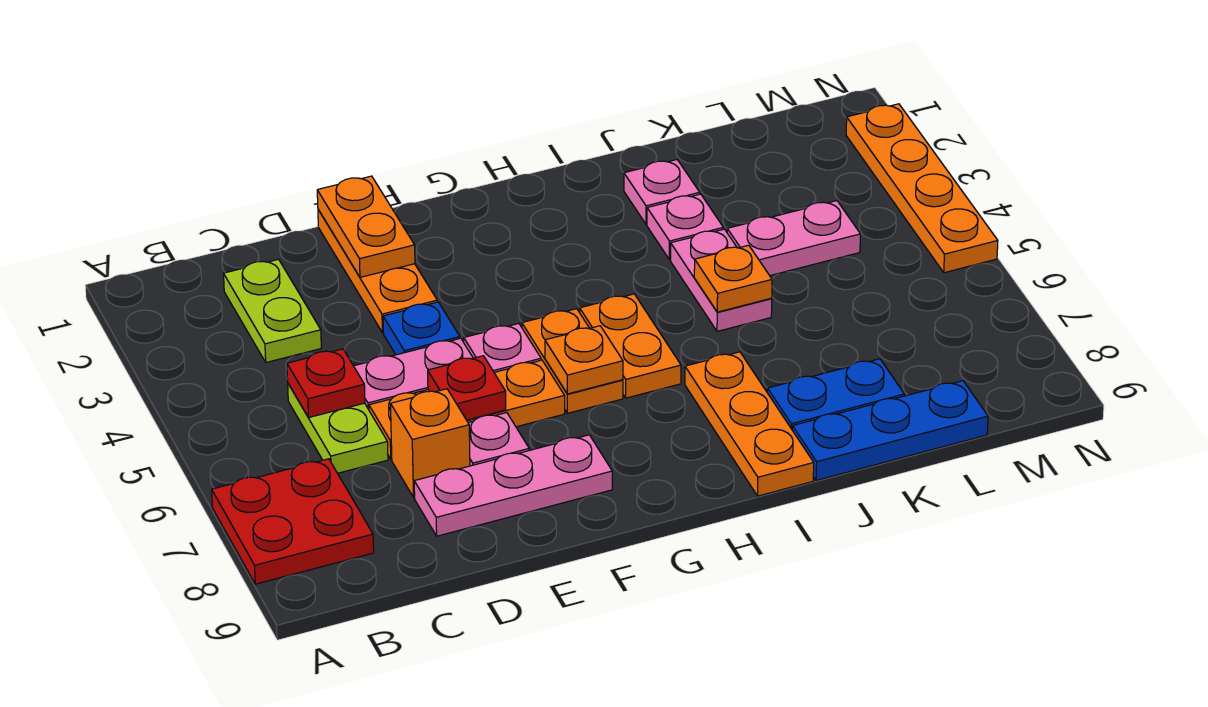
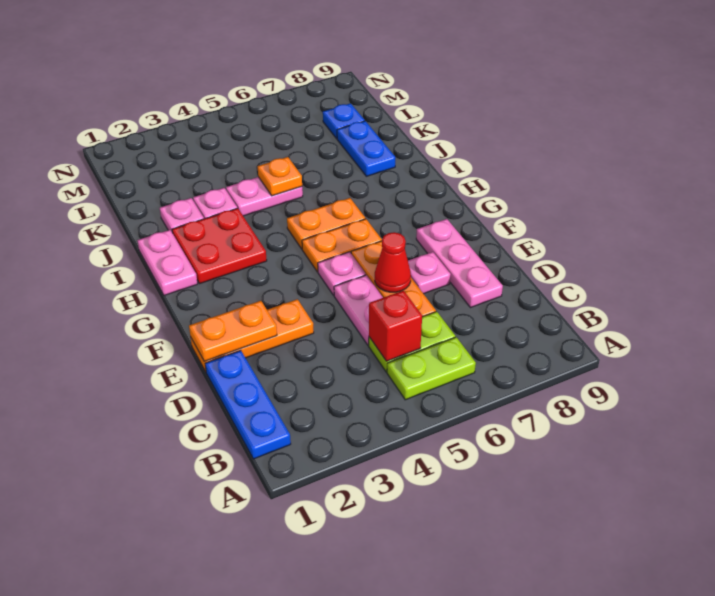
red 2x2 plate [212,459,374,584] -> red 2x2 plate moved to [172,208,267,284]
lime 1x2 plate [224,259,321,363] -> lime 1x2 plate moved to [387,337,476,400]
red 1x1 plate [287,349,365,417] -> red 1x1 brick [369,291,422,361]
orange 1x1 brick [391,389,470,497] -> none
blue 1x1 plate [383,302,460,355] -> blue 1x1 plate moved to [323,103,365,139]
red 1x1 plate [428,356,506,420] -> red 1x1 cone [375,232,411,292]
orange 1x1 plate [545,326,623,394] -> none
orange 1x3 plate [685,352,814,496] -> none
blue 1x3 plate [792,381,988,481] -> blue 1x3 plate moved to [205,350,291,459]
pink 1x2 plate [727,201,860,276] -> pink 1x2 plate moved to [137,230,198,295]
orange 1x4 plate [846,104,998,273] -> none

